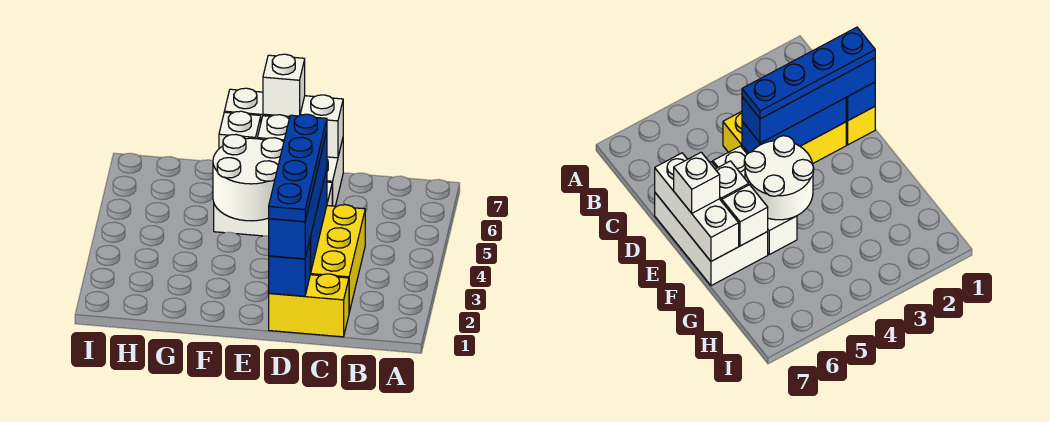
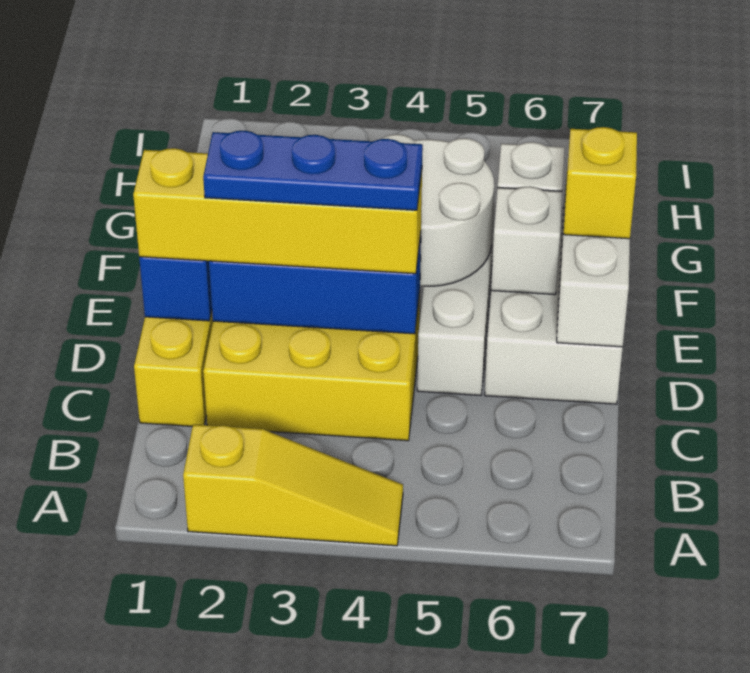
none -> yellow 1x3 slope [183,424,403,546]
blue 1x4 brick [269,132,327,259] -> yellow 1x4 brick [133,148,422,274]
blue 1x4 plate [269,114,327,222] -> blue 1x3 plate [203,131,423,210]
white 1x1 brick [263,54,305,116] -> yellow 1x1 brick [564,127,637,239]

